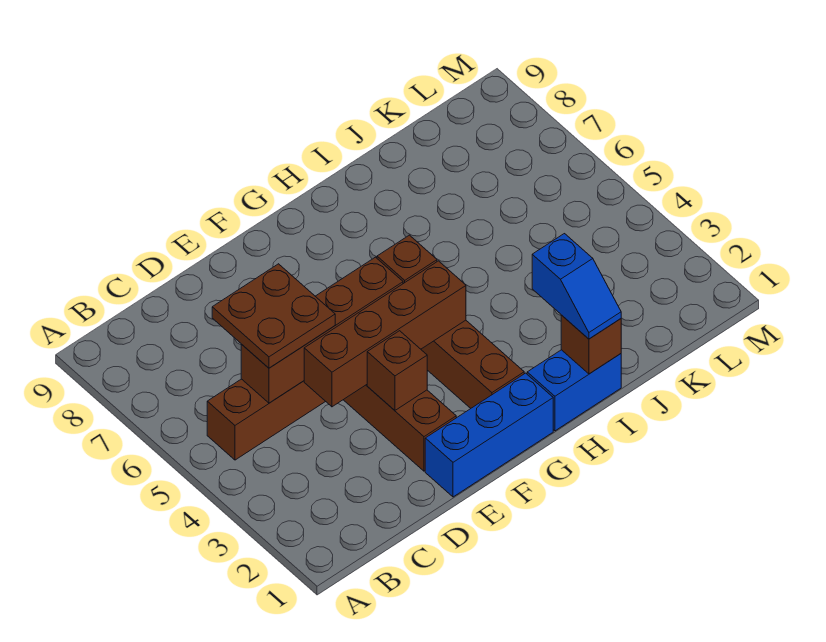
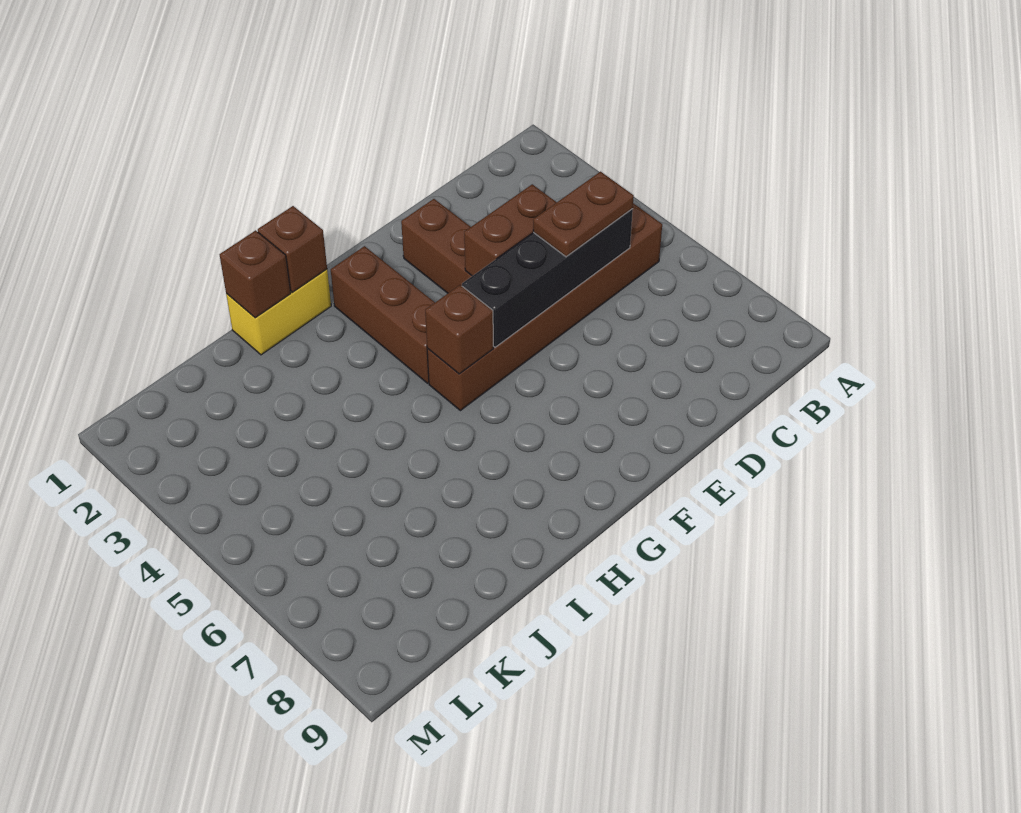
brown 1x4 brick [241,257,403,403] -> black 1x4 brick [462,209,633,347]
brown 2x2 plate [212,264,335,368] -> brown 1x2 plate [533,172,634,257]
brown 1x4 brick [304,261,466,407] -> brown 1x2 brick [464,184,557,276]
blue 1x3 brick [425,373,553,497] -> none
brown 1x1 brick [367,331,427,410] -> brown 1x1 brick moved to [258,206,327,292]
blue 1x2 brick [527,350,621,431] -> yellow 1x2 brick [226,269,331,355]
blue 1x2 slope [532,234,621,339] -> none

